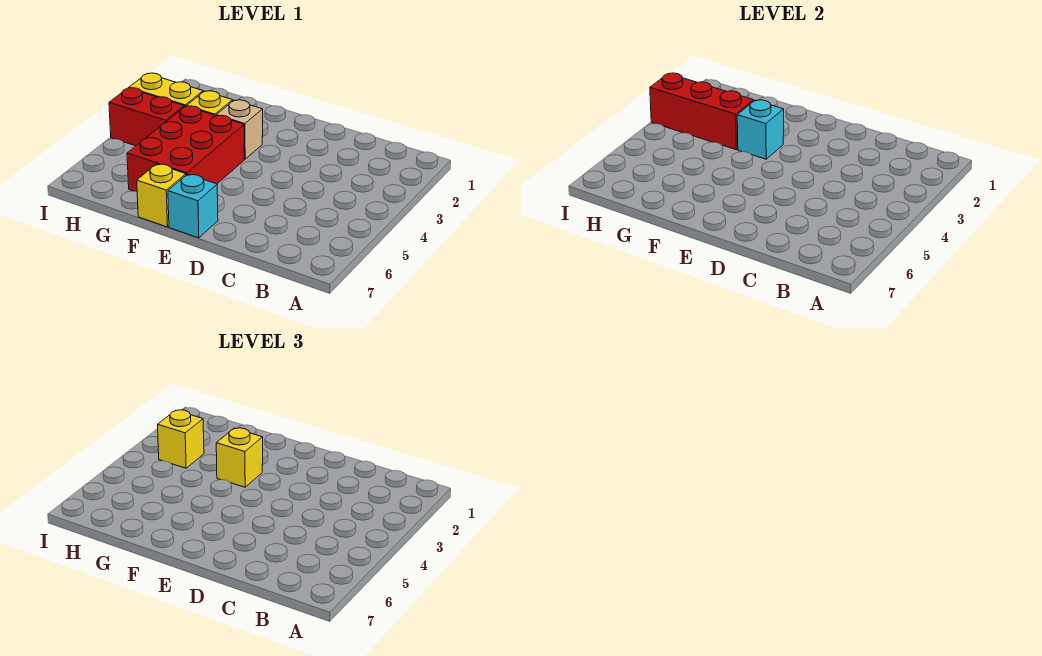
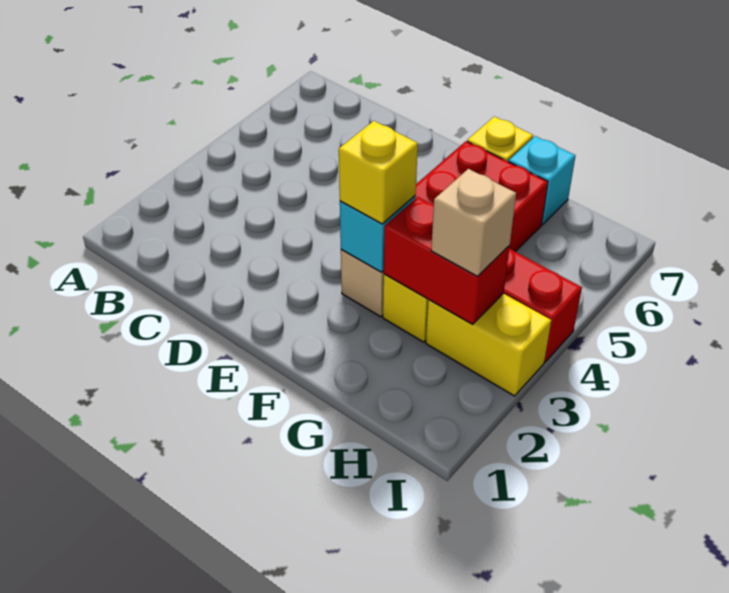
cyan 1x1 brick [168,174,218,238] -> cyan 1x1 brick moved to [509,136,575,224]
red 1x3 brick [650,73,754,150] -> red 1x2 brick [384,197,510,324]
yellow 1x1 brick [158,410,204,468] -> tan 1x1 brick [431,169,516,276]

